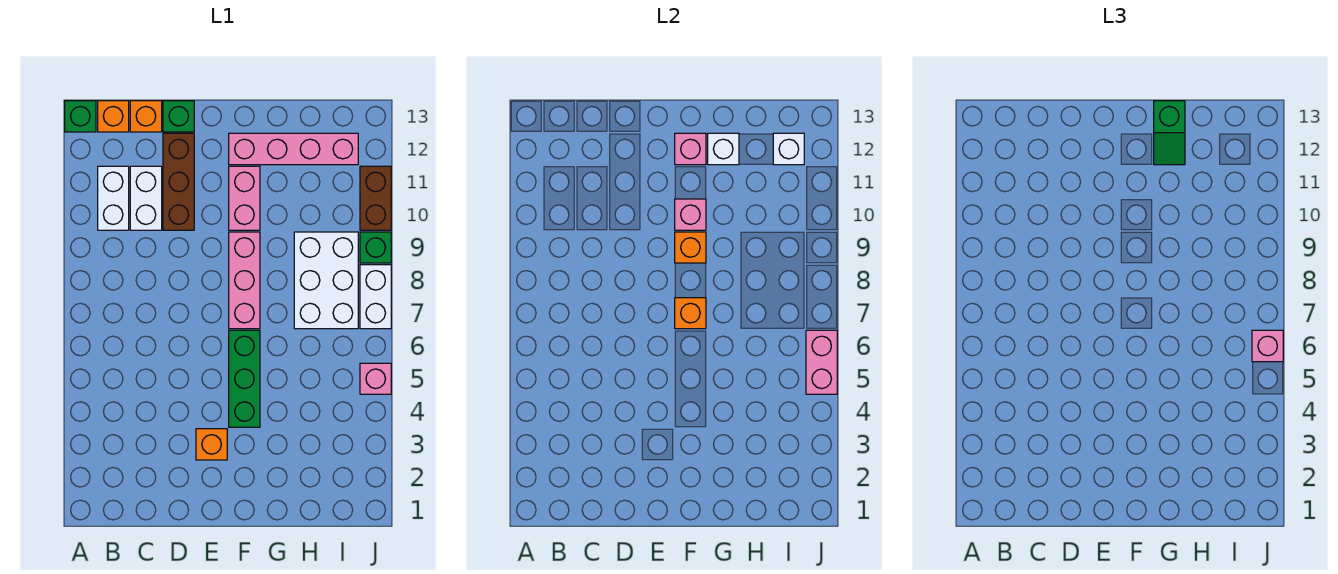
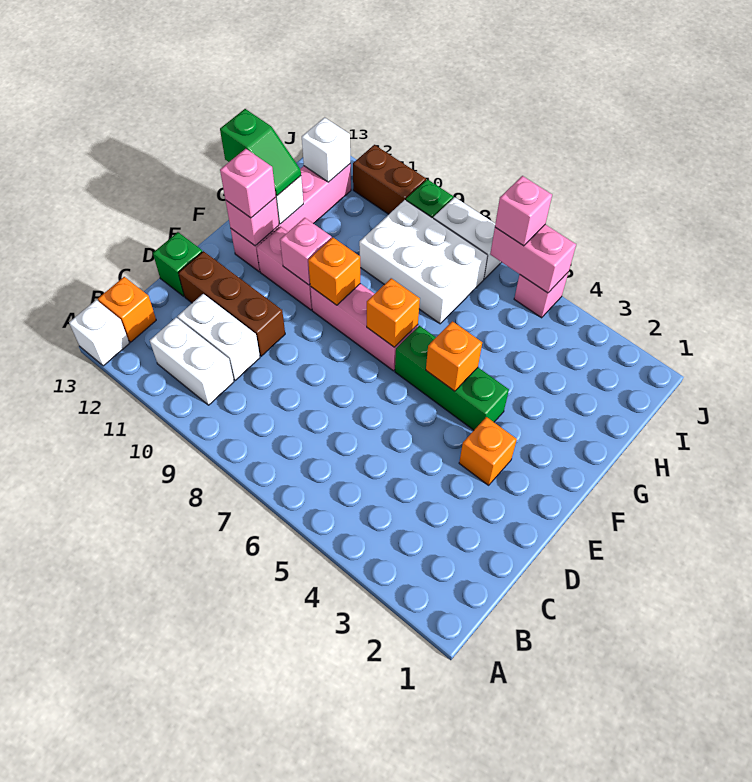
green 1x1 brick [65,101,96,132] -> white 1x1 brick [69,300,129,366]
orange 1x1 brick [130,101,162,132] -> orange 1x1 brick moved to [426,321,482,391]
none -> pink 1x1 brick [220,149,276,218]

